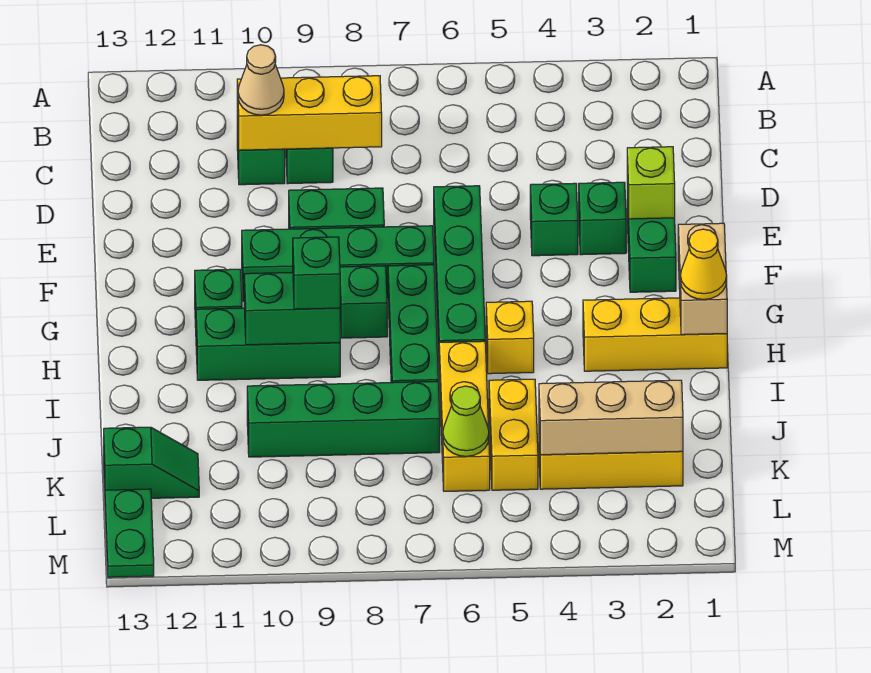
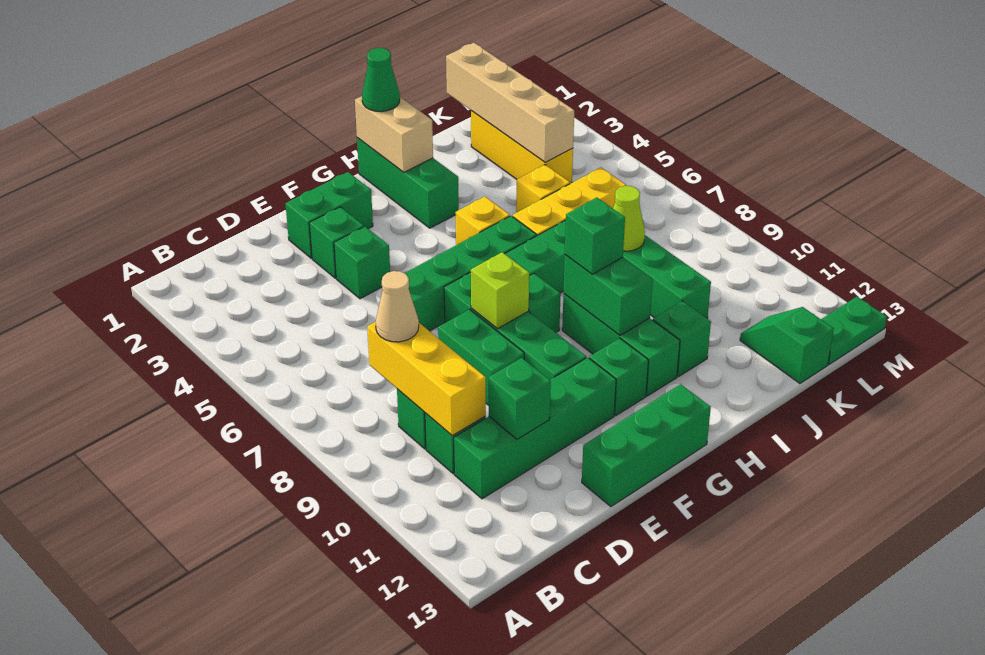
tan 1x1 cone [238,45,284,115] -> tan 1x1 cone moved to [376,271,419,342]
none -> green 1x4 brick [454,357,616,499]
none -> green 1x1 brick [489,358,551,439]
lime 1x1 brick [627,147,675,219] -> lime 1x1 brick moved to [471,252,529,329]
none -> green 1x3 brick [582,384,711,507]
tan 1x2 brick [678,223,727,335] -> tan 1x2 brick turned to [355,96,433,172]
yellow 1x3 brick [583,298,727,371] -> green 1x3 brick [357,138,459,228]
yellow 1x1 cone [680,229,727,300] -> green 1x1 cone [362,48,400,112]
none -> green 1x1 brick [653,301,711,377]
yellow 1x2 brick [489,379,538,490] -> yellow 1x1 brick [516,165,570,213]
tan 1x3 brick [539,380,683,455] -> tan 1x4 brick [446,43,574,162]
lime 1x1 cone [443,386,489,456] -> lime 1x1 cone moved to [613,186,645,251]

